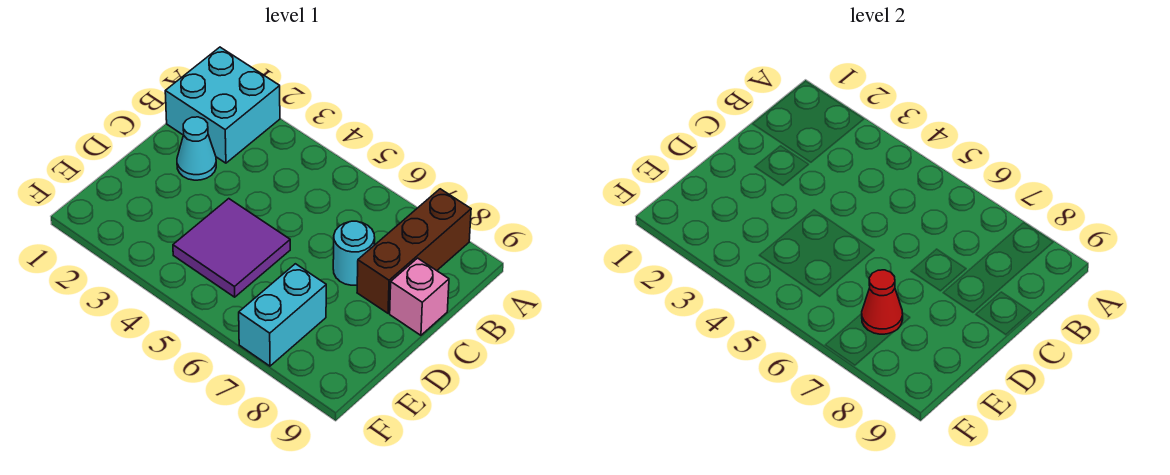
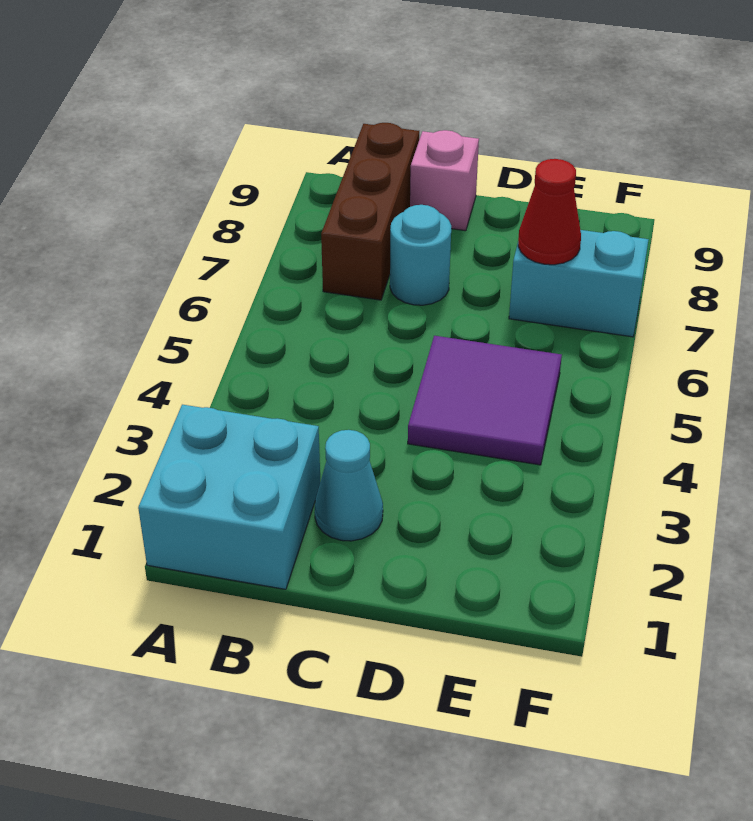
brown 1x3 brick [357,189,471,313] -> brown 1x3 brick turned to [321,123,419,300]

